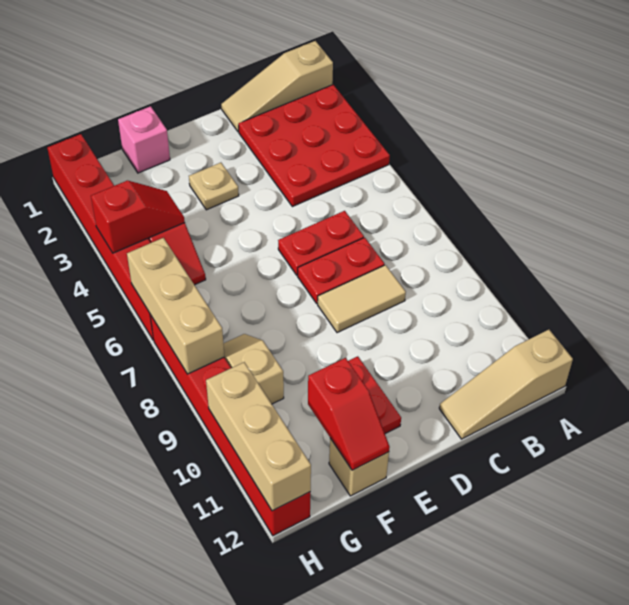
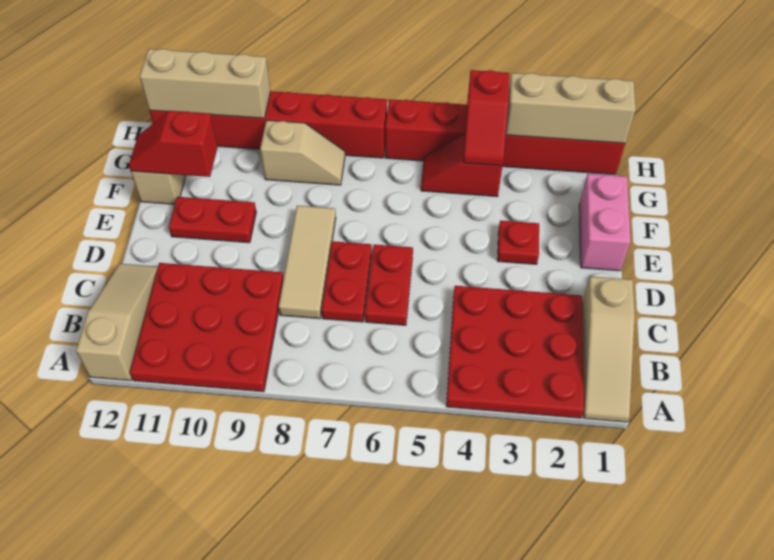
tan 1x3 slope [221,41,333,132] -> tan 1x3 slope turned to [582,276,635,422]
none -> red 3x3 plate [130,263,284,392]
tan 1x2 tile [318,265,406,333] -> tan 1x3 tile [279,206,336,319]
tan 1x1 plate [189,163,239,210] -> red 1x1 plate [497,220,539,264]
pink 1x1 brick [118,106,170,173] -> pink 1x2 brick [579,174,631,271]
tan 1x3 brick [127,238,224,374] -> tan 1x3 brick moved to [506,73,635,143]

